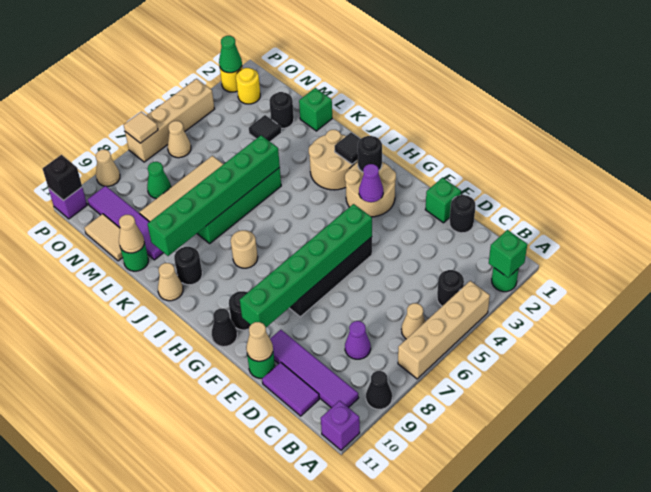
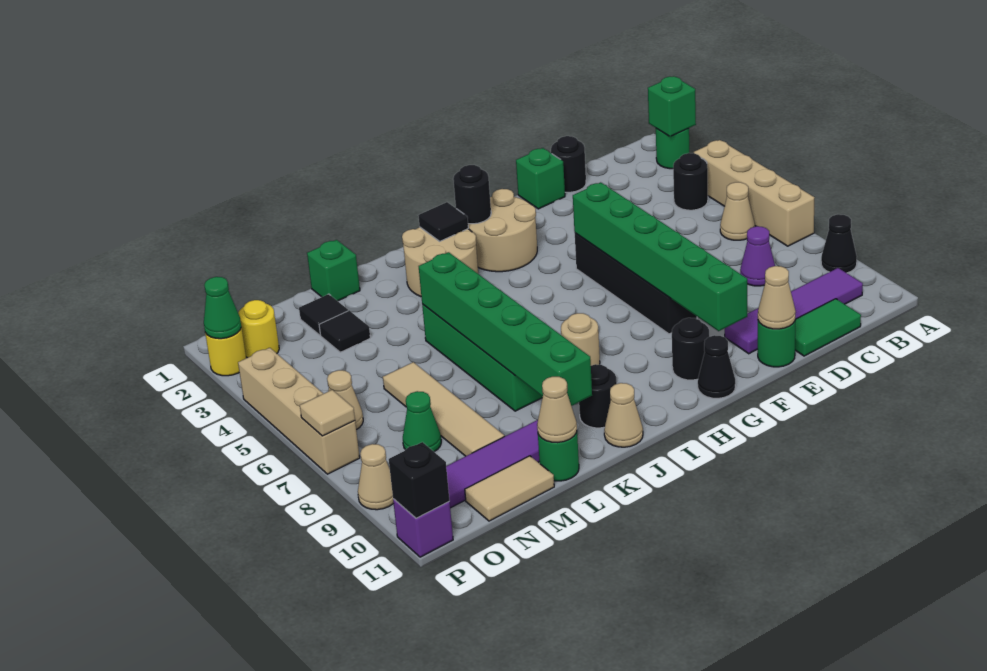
purple 1x1 brick [321,401,360,450] -> none
purple 1x2 tile [262,362,319,416] -> green 1x2 tile [795,299,861,356]
purple 1x1 cone [359,164,383,202] -> none
black 1x1 round brick [270,92,294,129] -> black 1x1 tile [299,294,348,335]

